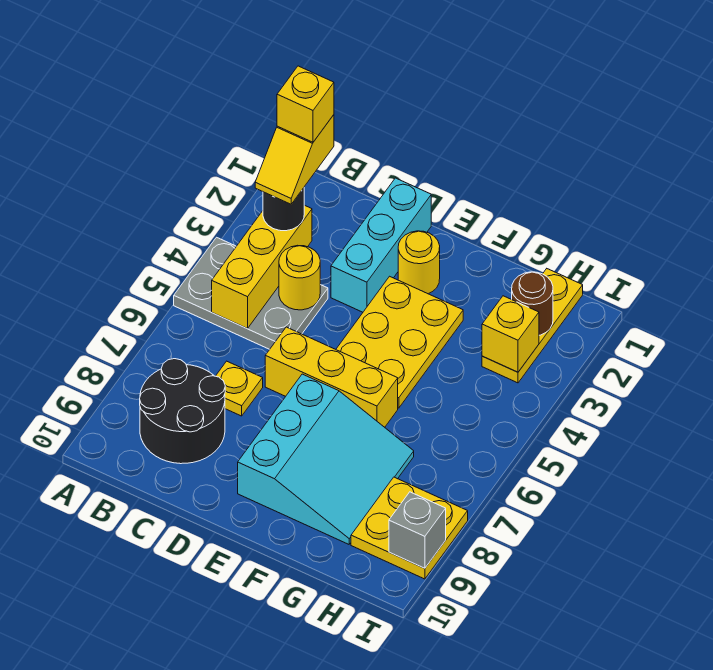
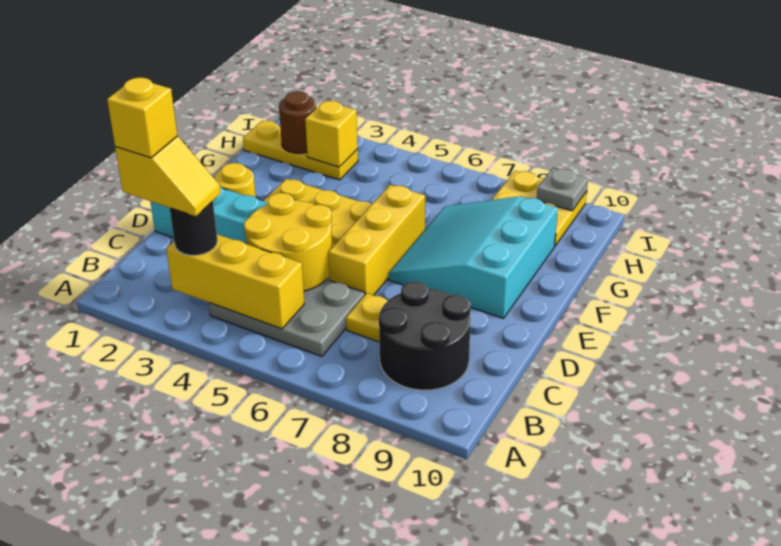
grey 2x3 plate [174,237,328,349] -> grey 2x3 plate turned to [209,279,365,356]
yellow 1x1 round brick [279,245,320,310] -> yellow 2x2 round brick [244,193,332,291]
cyan 3x3 slope [238,374,414,544] -> cyan 3x3 slope turned to [389,196,558,318]
grey 1x1 brick [389,492,446,568] -> grey 1x1 plate [537,168,588,211]

